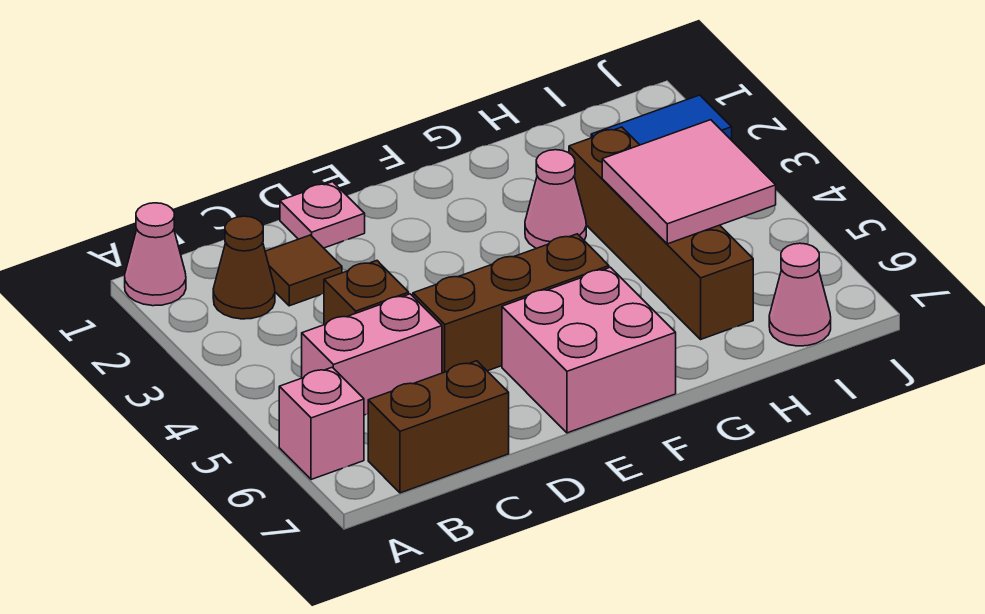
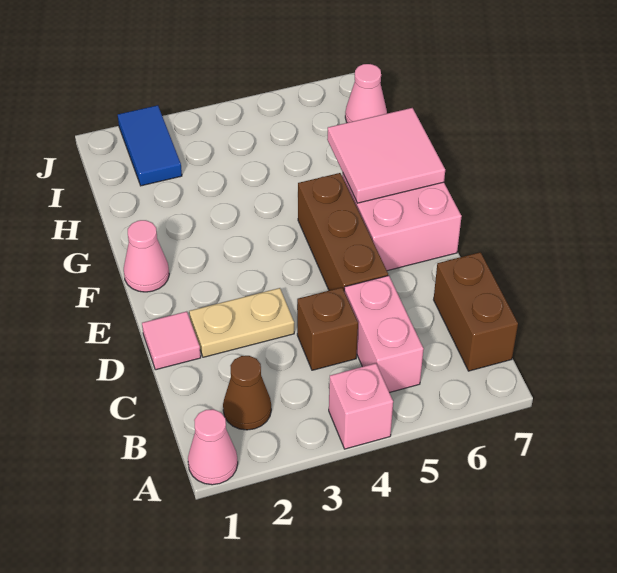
pink 1x1 brick [279,367,364,480] -> pink 1x1 brick moved to [329,363,393,449]
brown 1x1 tile [265,235,342,306] -> none
pink 1x1 plate [280,182,365,248] -> pink 1x1 tile [142,311,201,370]
none -> tan 1x2 plate [189,288,294,357]
pink 1x1 cone [525,150,586,248] -> pink 1x1 cone moved to [124,220,169,292]
brown 1x4 brick [569,127,753,339] -> none
pink 2x2 tile [602,120,776,244] -> pink 2x2 tile moved to [327,108,445,203]

